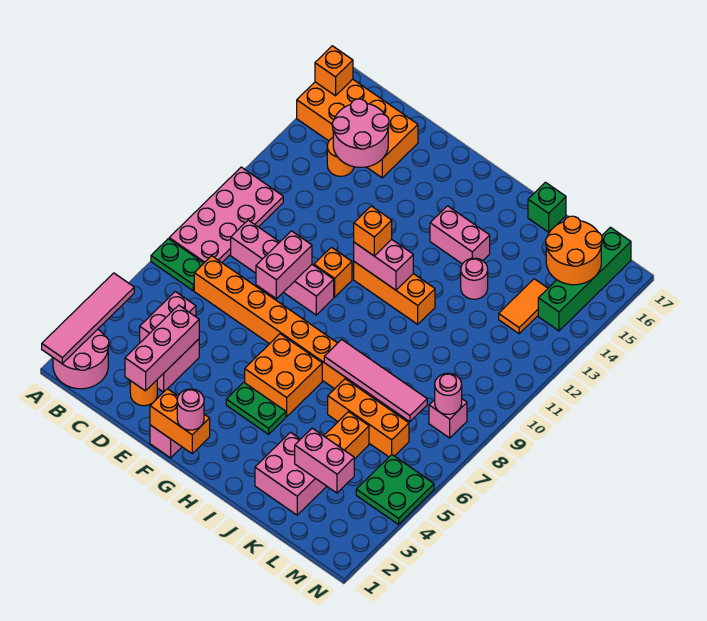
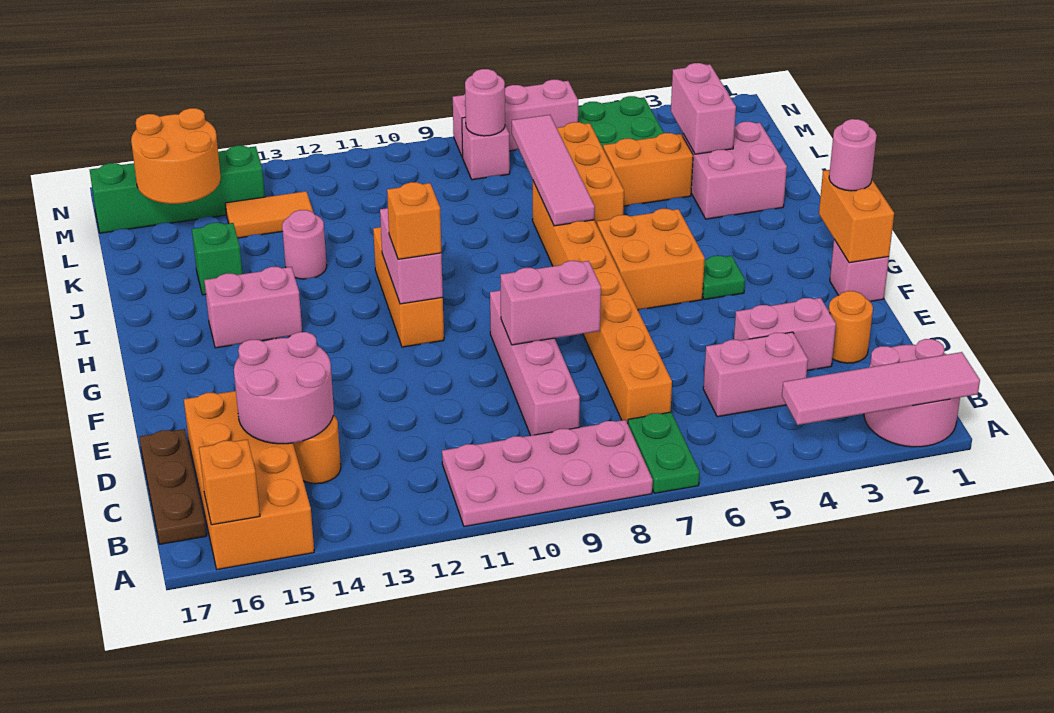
none -> brown 1x3 plate [139,429,207,544]
pink 1x3 brick [125,305,199,391] -> pink 1x3 brick moved to [453,80,578,157]
orange 1x1 brick [314,247,352,297] -> none
green 1x2 plate [226,382,286,434] -> green 1x1 plate [702,256,745,299]
pink 1x2 brick [430,206,490,264] -> pink 1x2 brick turned to [204,266,302,348]
green 1x1 brick [528,182,566,232] -> green 1x1 brick moved to [192,222,242,295]

